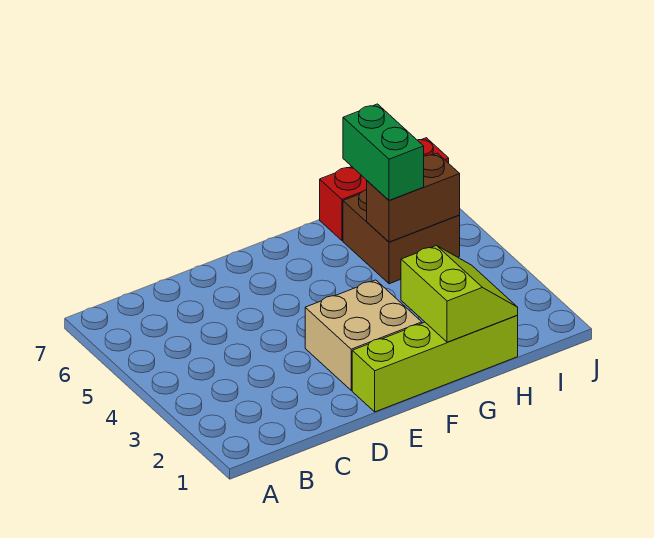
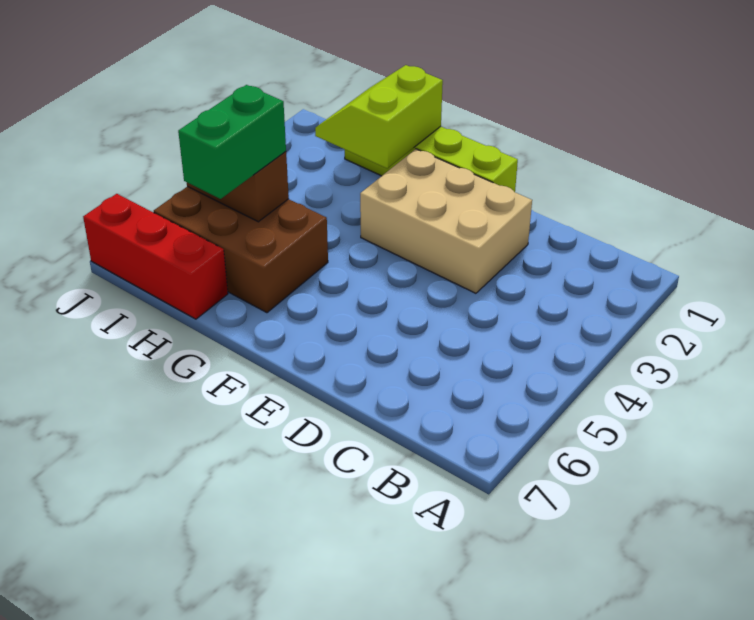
tan 2x2 brick [305,280,422,390] -> tan 2x3 brick [360,149,532,293]
brown 2x2 brick [343,190,460,284] -> brown 2x3 brick [154,186,328,313]

